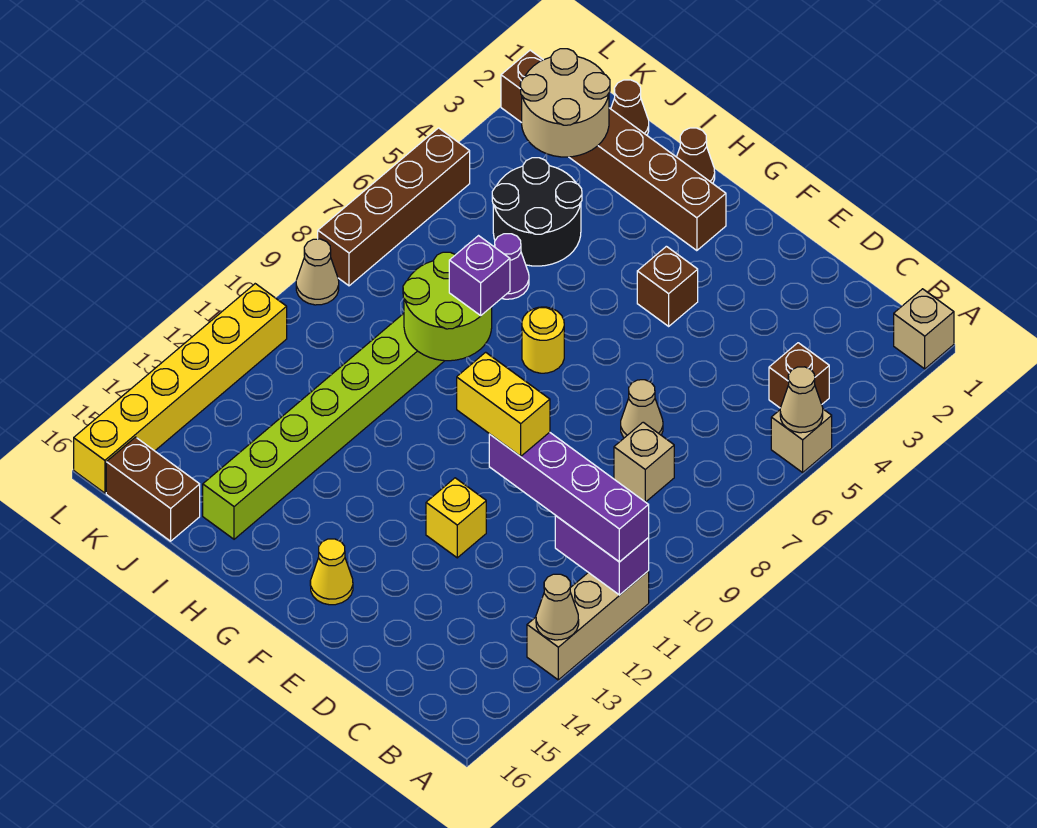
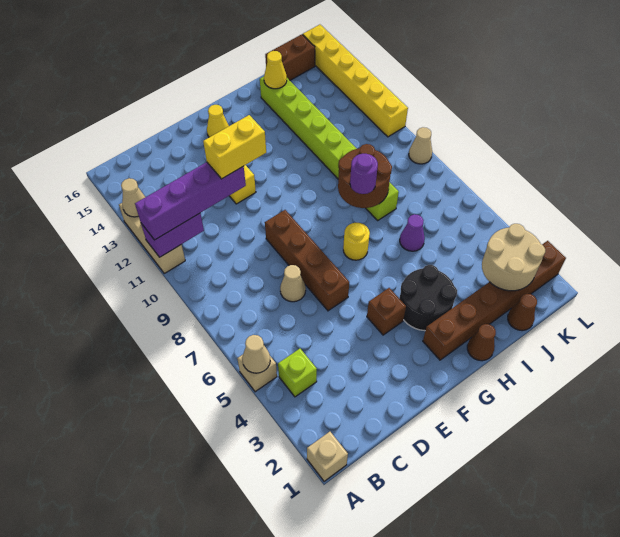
brown 1x1 brick [769,343,829,408] -> lime 1x1 brick [278,349,317,397]
tan 1x1 brick [614,422,674,502] -> none
lime 2x2 round brick [403,252,492,361] -> brown 2x2 round brick [338,144,392,208]
purple 1x1 brick [449,236,510,315] -> purple 1x1 round brick [350,154,378,194]
black 2x2 round brick [492,158,582,266] -> black 2x2 round brick moved to [399,265,457,331]
none -> yellow 1x1 cone [264,51,287,89]
brown 1x4 brick [318,128,470,286] -> brown 1x4 brick moved to [265,210,349,311]

